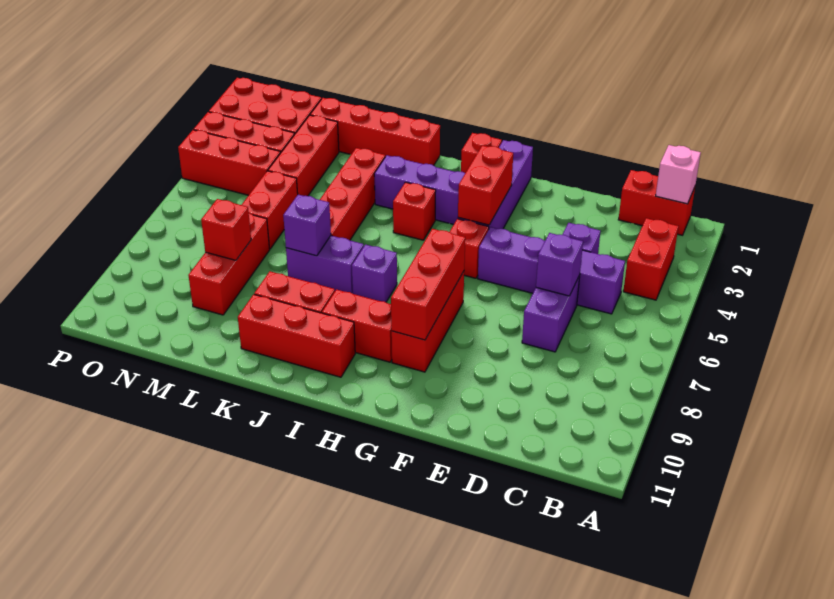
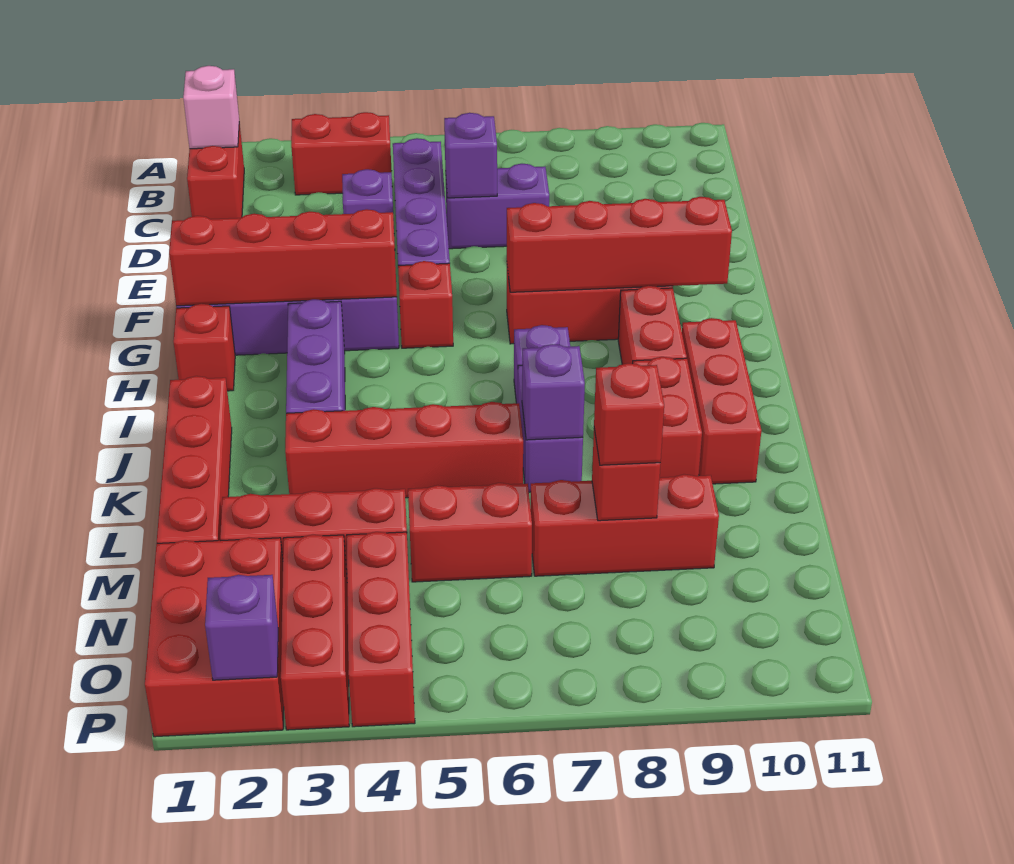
red 1x2 brick [458,145,513,225] -> red 1x4 brick [169,209,397,306]
red 1x3 brick [391,229,465,340] -> red 1x4 brick [507,197,732,292]
red 1x1 brick [393,182,436,240] -> red 1x1 brick moved to [594,363,664,465]
none -> purple 1x1 brick [205,575,278,680]

